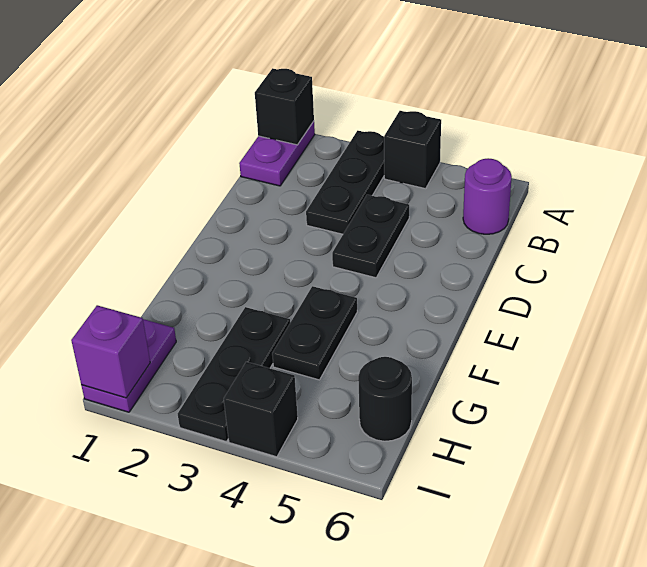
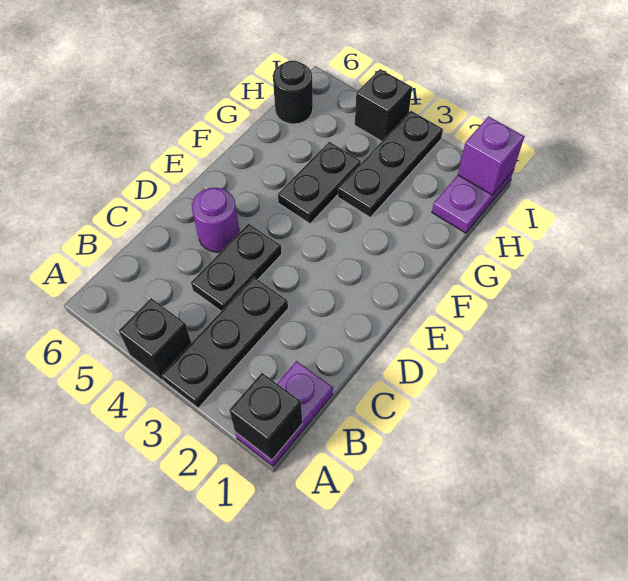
purple 1x1 round brick [463,158,512,234] -> purple 1x1 round brick moved to [192,188,239,252]

